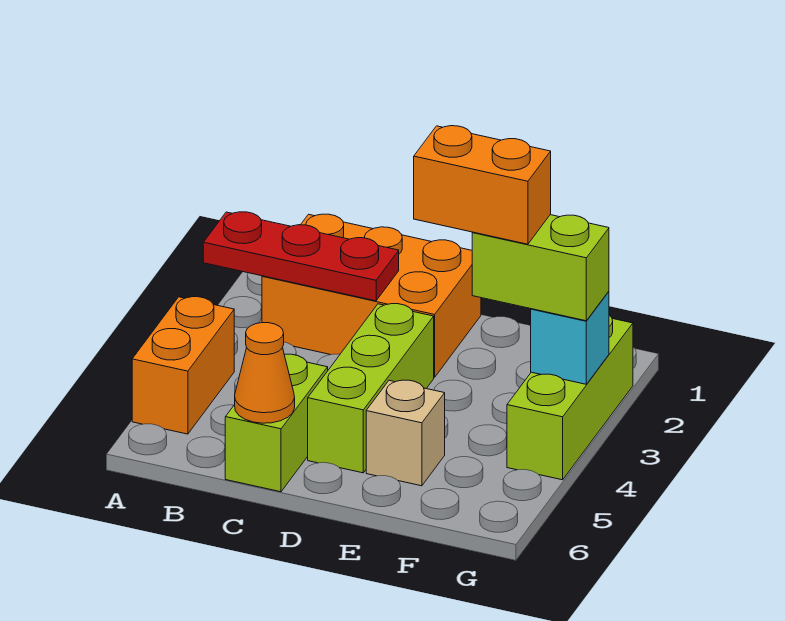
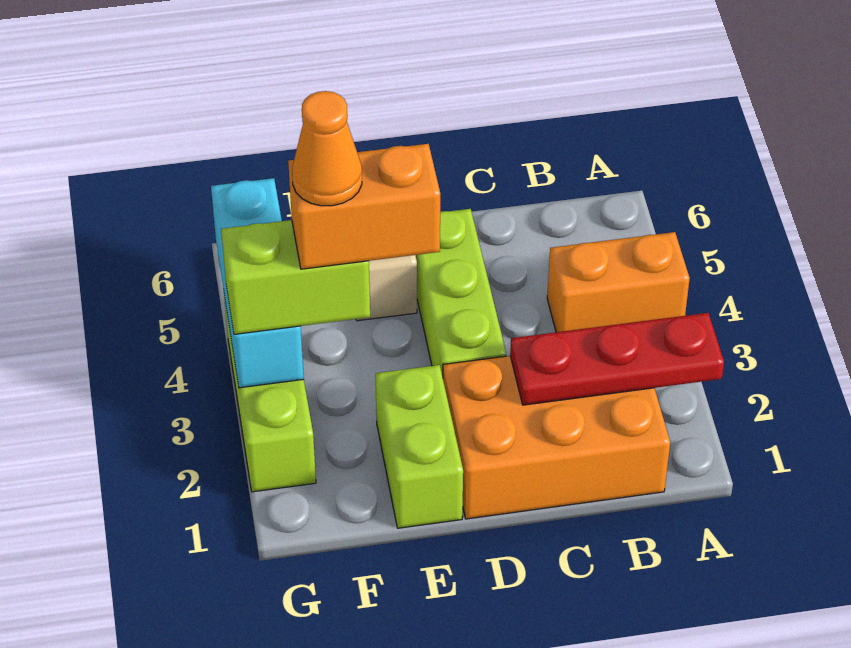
orange 1x2 brick [132,297,234,434] -> orange 1x2 brick turned to [547,232,690,332]
lime 1x2 brick [225,354,328,492] -> lime 1x2 brick moved to [376,365,463,528]
orange 1x1 cone [235,323,295,423] -> orange 1x1 cone moved to [292,91,362,206]
cyan 1x1 brick [531,292,609,384] -> cyan 1x3 brick [211,178,304,388]

